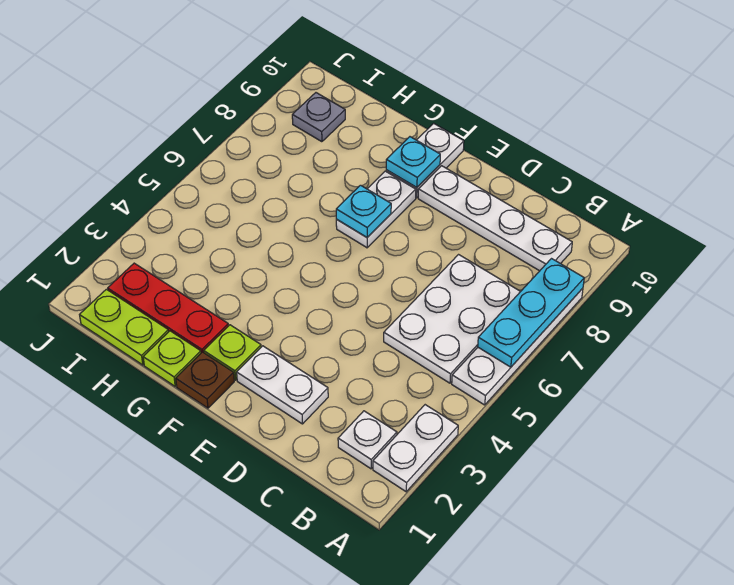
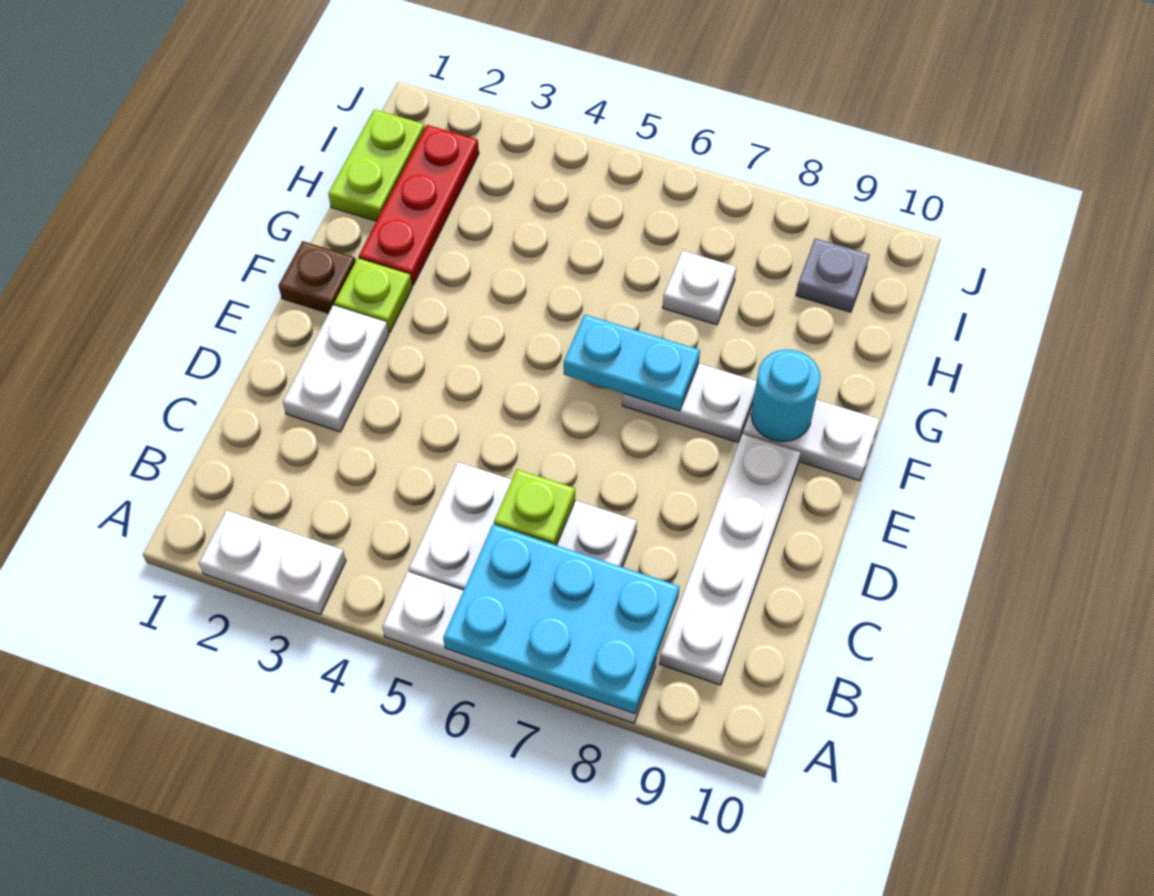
cyan 1x3 plate [478,259,584,367] -> cyan 2x3 plate [443,525,680,714]
white 1x1 plate [338,411,397,469] -> white 1x1 plate moved to [663,251,736,325]
cyan 1x1 plate [336,185,391,237] -> cyan 1x2 plate [564,314,700,411]
cyan 1x1 plate [386,137,440,188] -> cyan 1x1 round brick [751,349,821,442]
lime 1x1 plate [143,331,201,386] -> lime 1x1 plate moved to [494,469,575,545]

